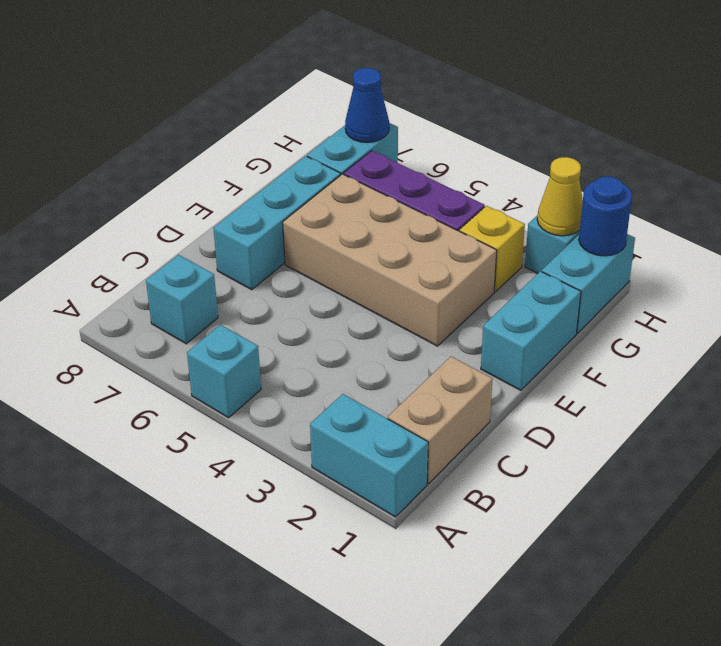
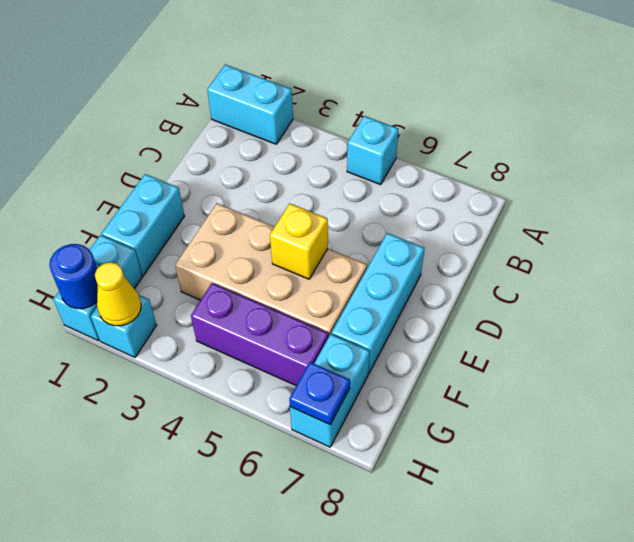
tan 1x2 brick [388,357,493,484] -> none
cyan 1x1 brick [146,255,218,344] -> none
yellow 1x1 brick [459,206,525,292] -> yellow 1x1 brick moved to [270,204,328,279]
blue 1x1 cone [345,68,389,143] -> blue 1x1 plate [289,362,350,425]

